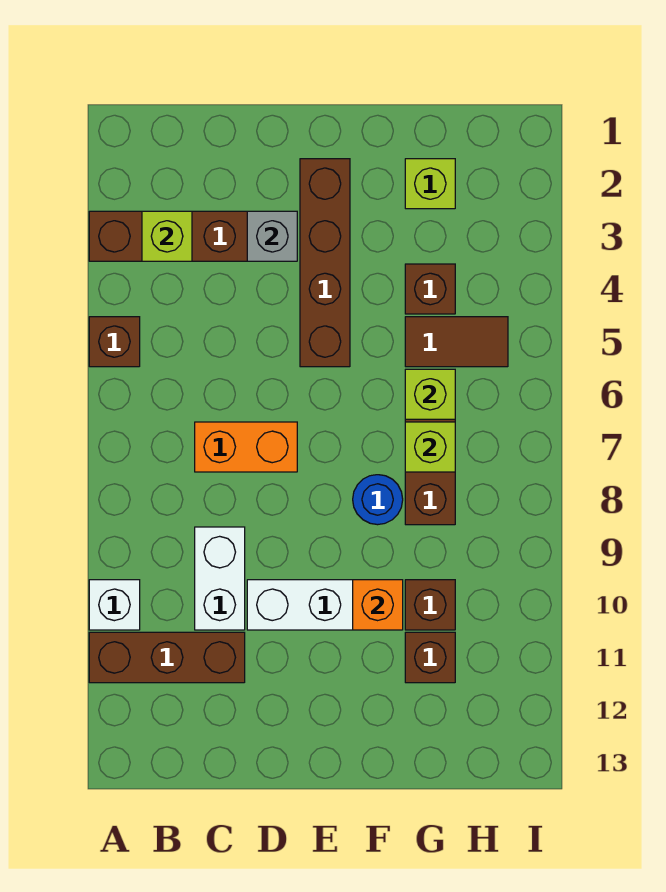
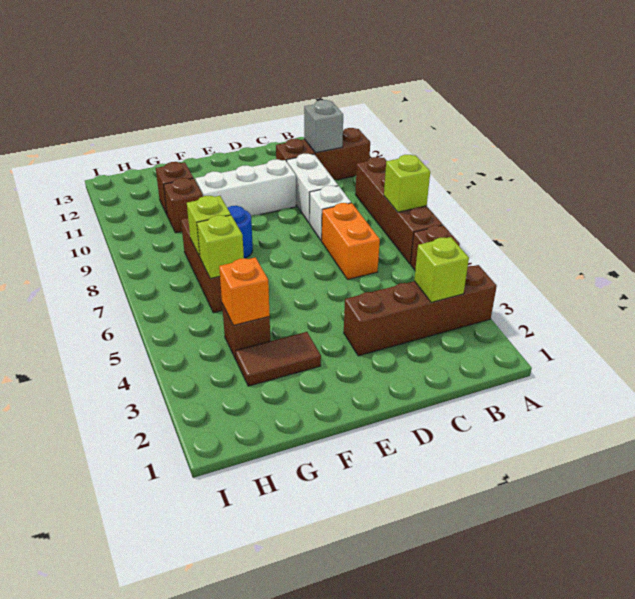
white 1x1 brick [89,580,140,630] -> white 1x1 brick moved to [310,186,351,241]
orange 1x2 brick [195,422,297,472] -> orange 1x2 brick turned to [322,203,380,280]
grey 1x1 brick [247,211,297,261] -> grey 1x1 brick moved to [304,100,343,153]
brown 1x4 brick [300,159,350,367] -> brown 1x4 brick moved to [355,157,443,264]
orange 1x1 brick [353,580,403,630] -> orange 1x1 brick moved to [219,257,270,325]
lime 1x1 brick [405,159,455,209] -> lime 1x1 brick moved to [384,155,430,212]
brown 1x2 tile [405,317,508,367] -> brown 1x2 tile moved to [236,332,321,386]

